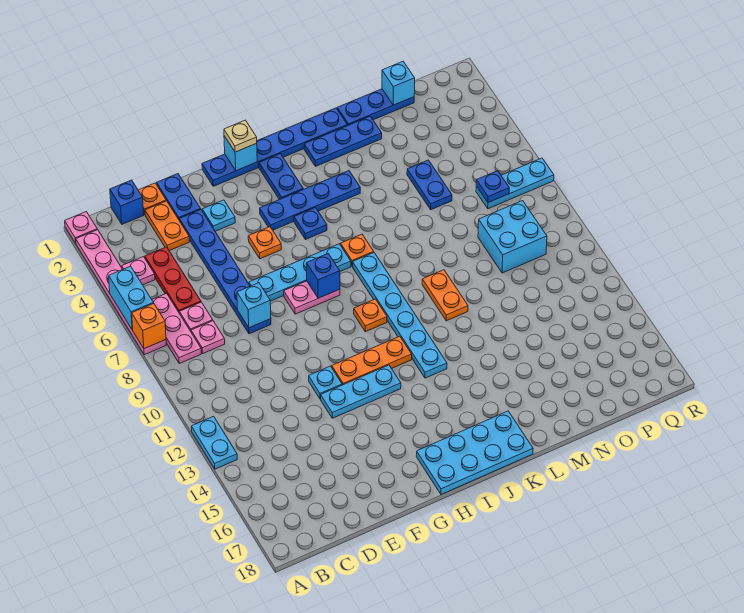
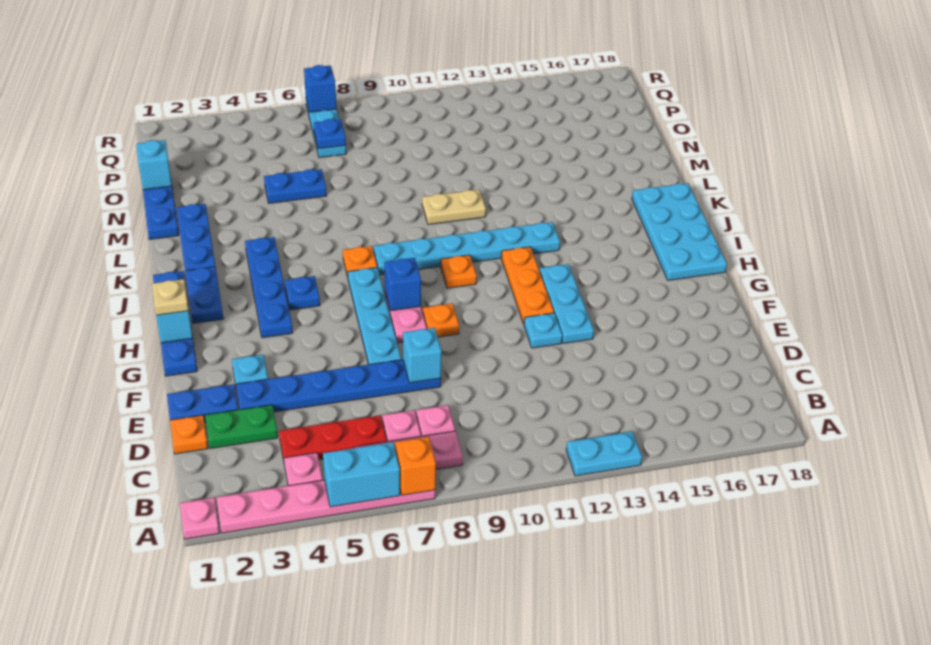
blue 1x1 brick [110,180,144,224] -> blue 1x1 brick moved to [304,65,336,112]
orange 1x2 plate [145,201,189,251] -> green 1x2 plate [205,405,278,449]
blue 1x6 plate [202,108,347,186] -> blue 1x4 plate [153,271,197,376]
orange 1x1 plate [248,227,281,259] -> orange 1x1 plate moved to [423,303,459,337]
blue 1x2 plate [259,154,303,200] -> blue 1x2 plate turned to [185,267,223,323]
orange 1x2 plate [422,270,468,321] -> tan 1x2 plate [422,190,486,225]
cyan 2x2 brick [478,201,547,273] -> none

